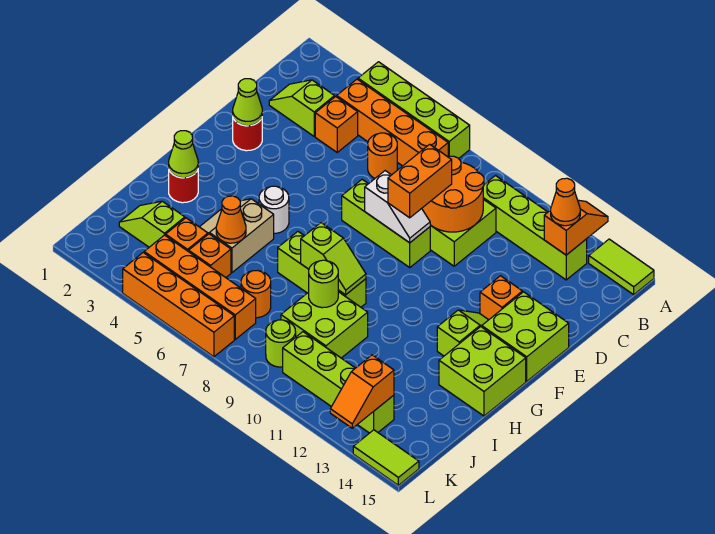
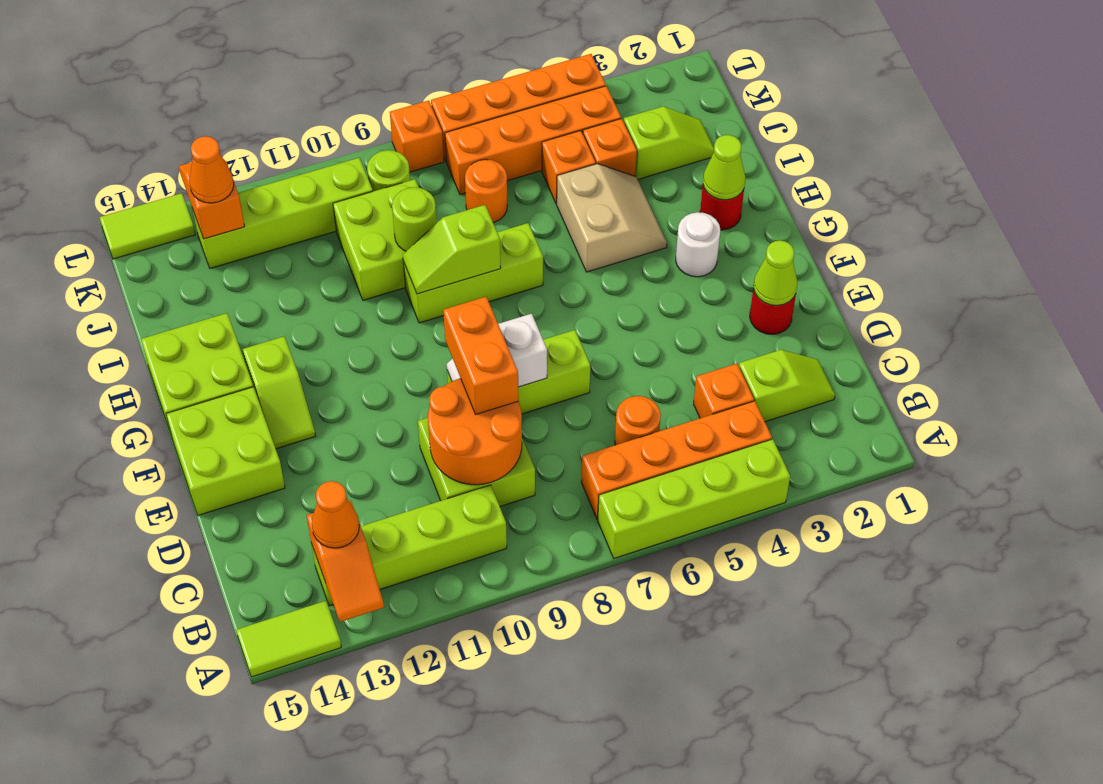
orange 1x1 brick [480,276,522,320] -> orange 1x1 brick moved to [390,101,444,172]
white 1x1 round brick [259,186,289,233] -> white 1x1 round brick moved to [676,212,720,277]
orange 1x1 cone [216,196,246,243] -> orange 1x1 cone moved to [189,136,234,203]

